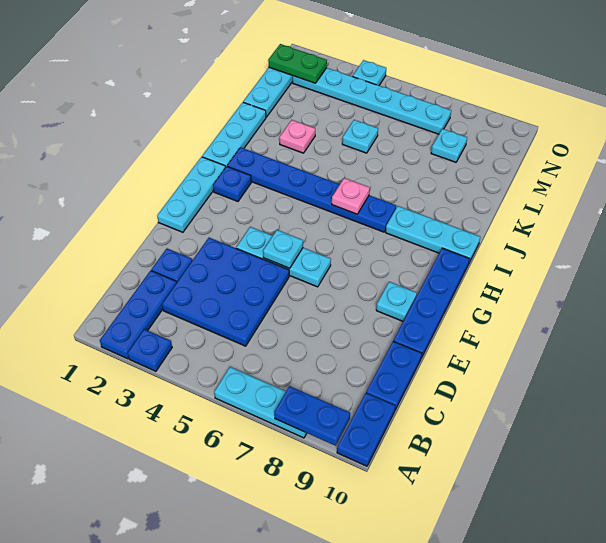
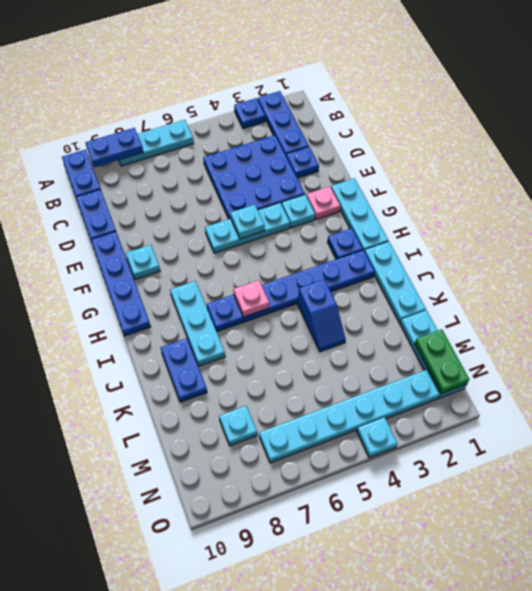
cyan 1x3 plate [386,206,480,263] -> cyan 1x3 plate turned to [170,281,225,366]
none -> blue 1x2 slope [298,279,346,352]
none -> blue 1x2 plate [161,338,207,402]
pink 1x1 plate [279,120,315,153] -> pink 1x1 plate moved to [306,186,340,220]
cyan 1x1 plate [342,120,378,153] -> cyan 1x1 plate moved to [282,195,315,228]
green 1x2 plate [268,44,327,83] -> green 1x2 plate turned to [415,329,469,394]

